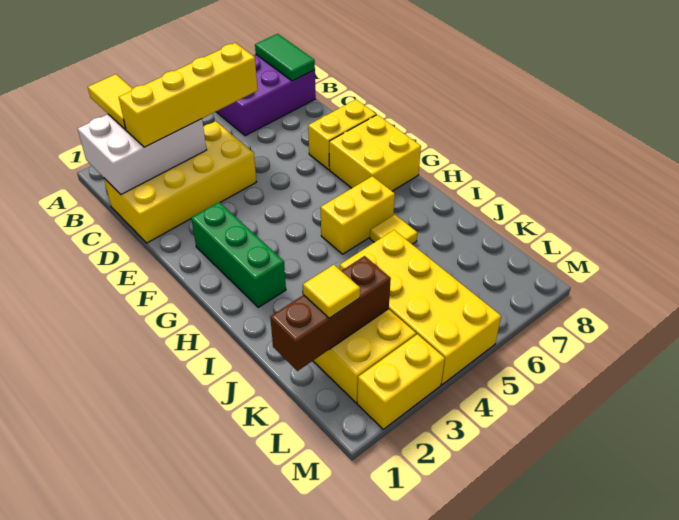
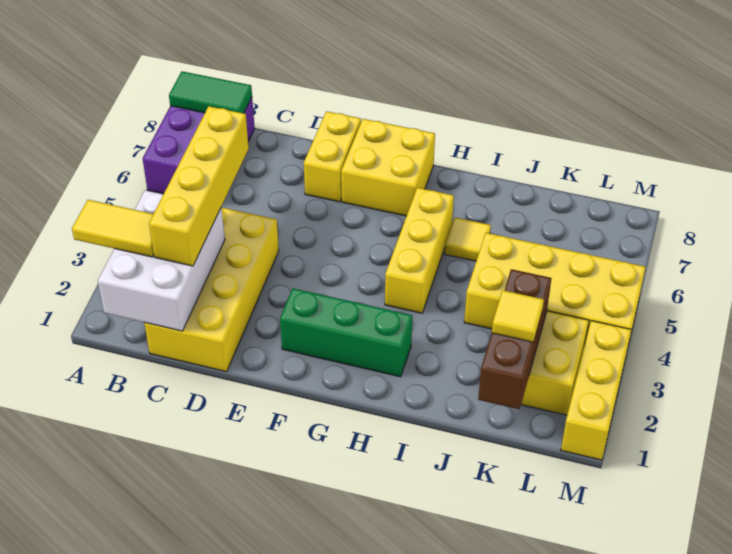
yellow 1x2 brick [321,176,395,254] -> yellow 1x3 brick [385,188,454,313]
yellow 1x2 brick [357,334,445,429] -> yellow 1x3 brick [561,321,631,460]

